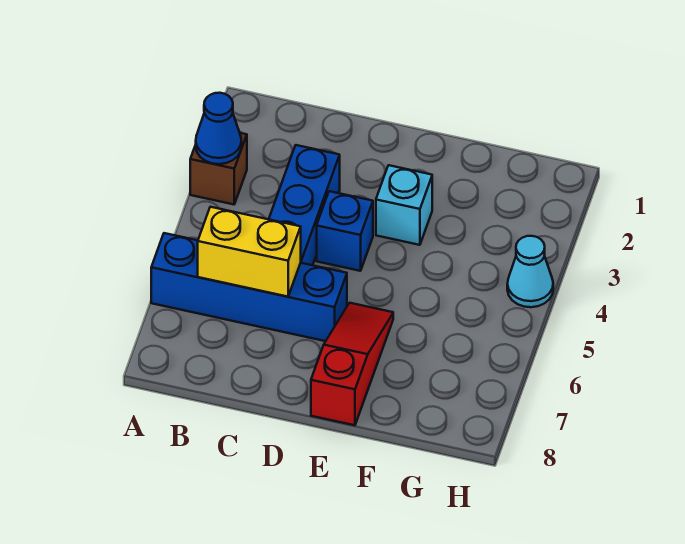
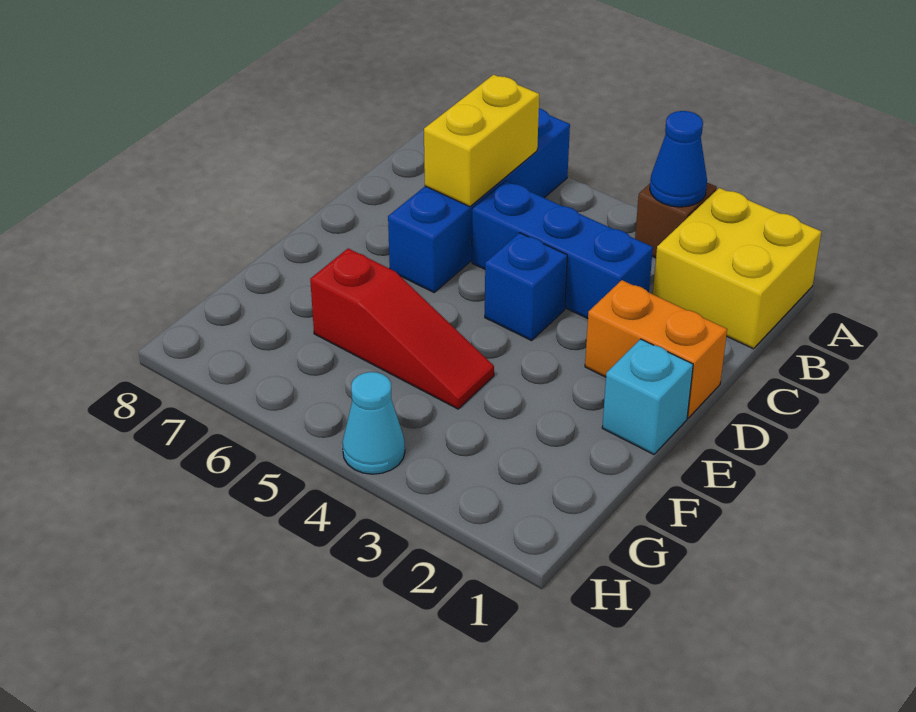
none -> yellow 2x2 brick [653,188,821,349]
none -> orange 1x2 brick [585,280,727,418]
cyan 1x1 brick [376,165,432,245] -> cyan 1x1 brick moved to [602,339,693,454]
red 1x3 slope [311,303,393,425] -> red 1x3 slope moved to [310,248,494,409]

